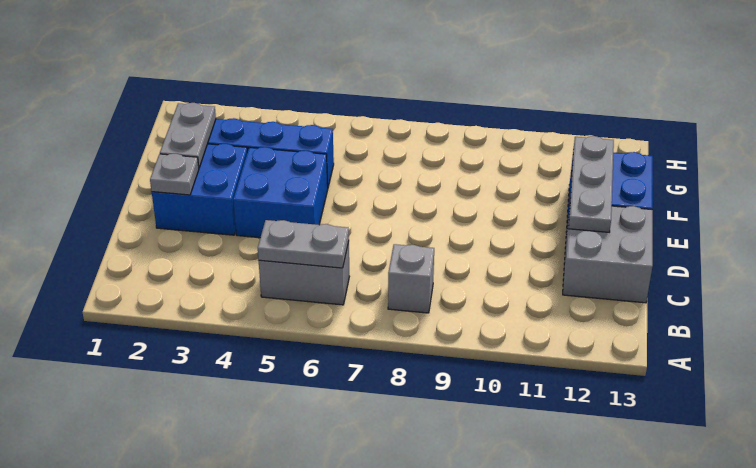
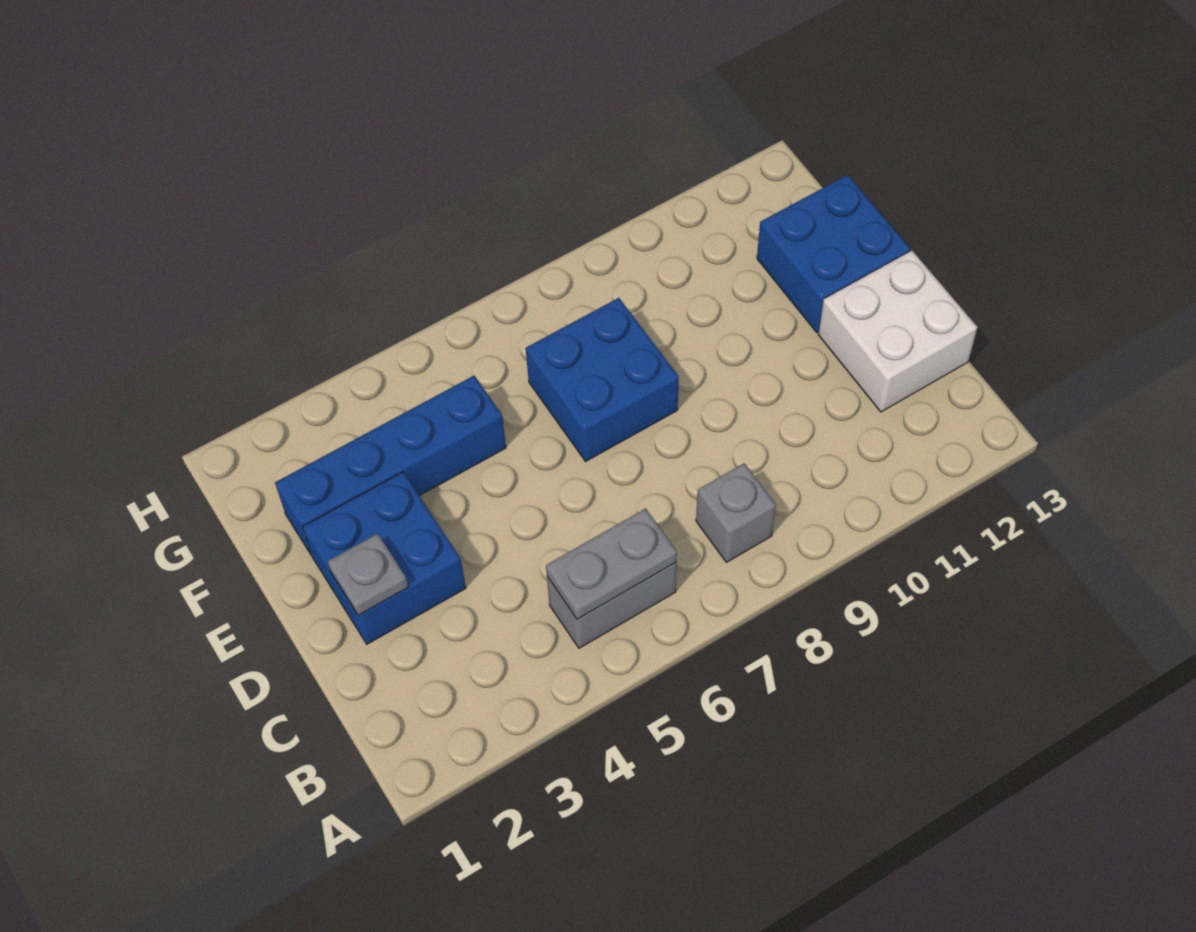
grey 2x2 brick [563,206,653,303] -> white 2x2 brick [818,250,978,412]
blue 2x2 brick [233,147,328,238] -> blue 2x2 brick moved to [526,298,679,461]
grey 1x3 plate [569,136,614,232] -> none
grey 1x2 plate [160,103,216,167] -> none

